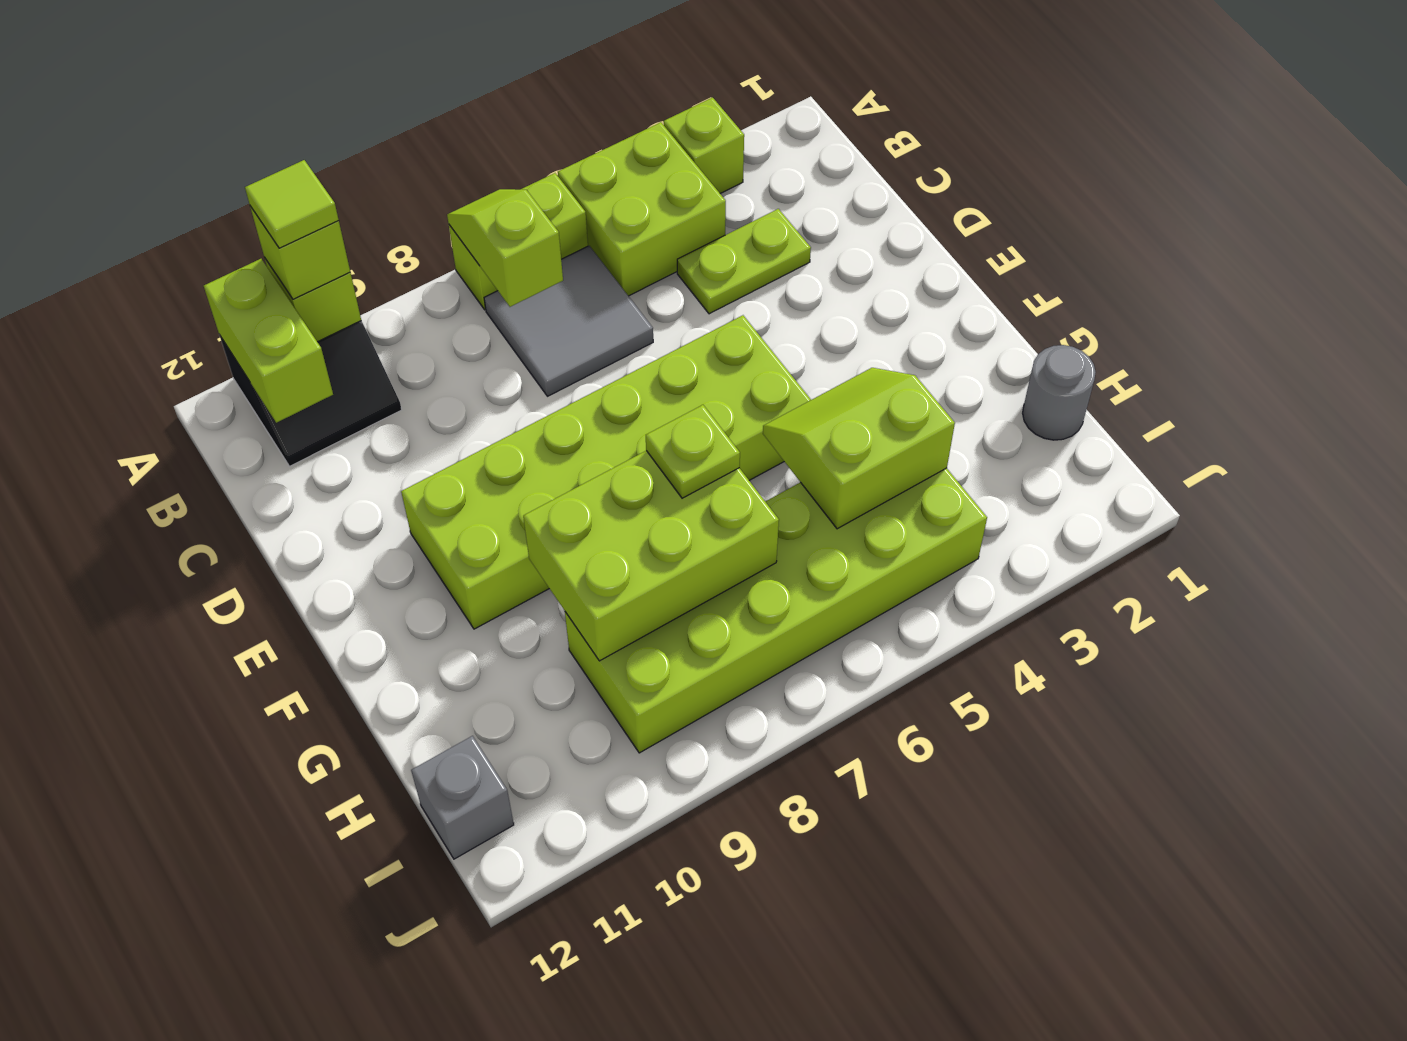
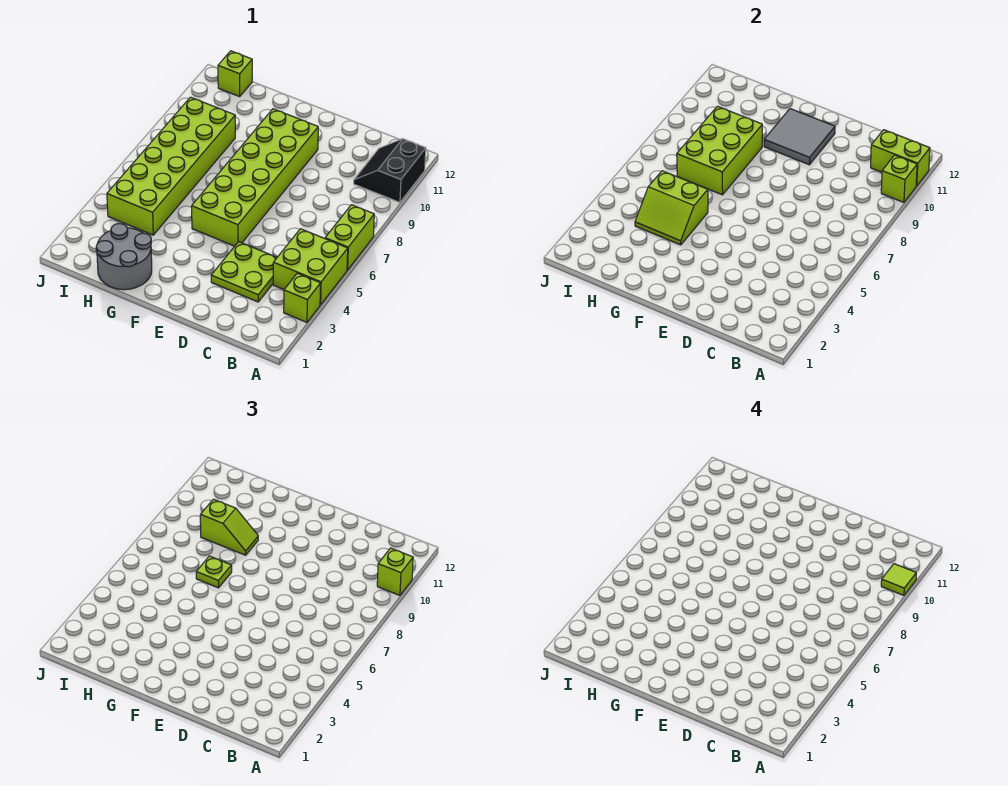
lime 1x2 slope [447,189,563,307] -> lime 1x2 slope moved to [200,499,258,555]
grey 2x2 tile [484,246,653,396] -> grey 2x2 tile moved to [764,109,835,165]
lime 1x2 plate [677,209,811,314] -> lime 2x2 plate [211,242,277,302]
lime 2x2 slope [763,368,955,529] -> lime 2x2 slope turned to [635,171,708,245]
grey 1x1 round brick [1023,345,1096,440] -> grey 2x2 round brick [96,224,152,290]
grey 1x1 brick [411,736,514,859] -> lime 1x1 brick [218,51,252,97]

